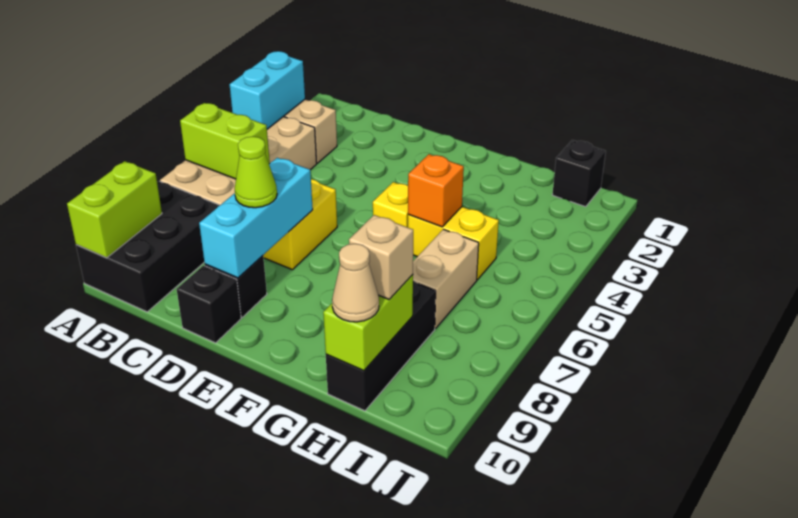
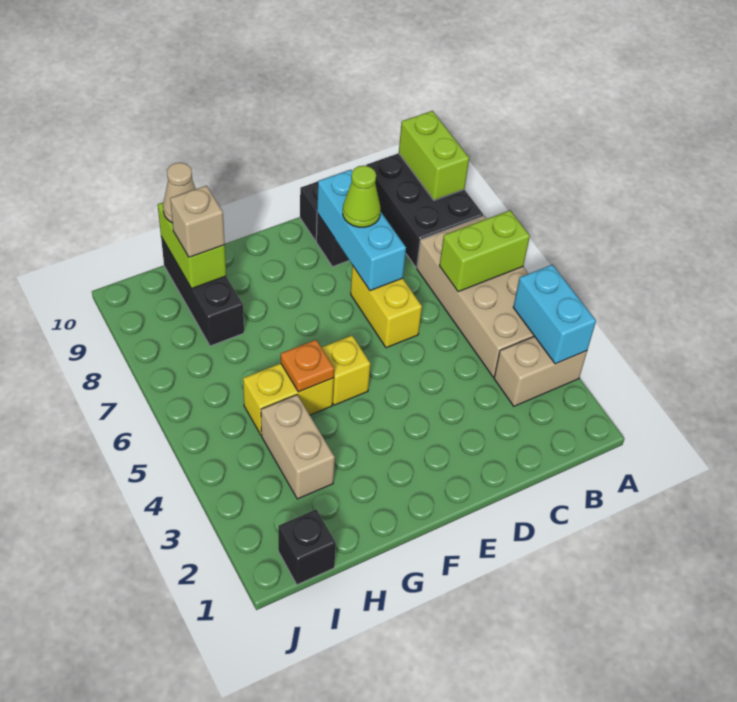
orange 1x1 brick [408,154,464,227] -> orange 1x1 plate [281,340,334,392]
tan 1x2 brick [413,229,479,328] -> tan 1x2 brick moved to [261,395,335,499]

